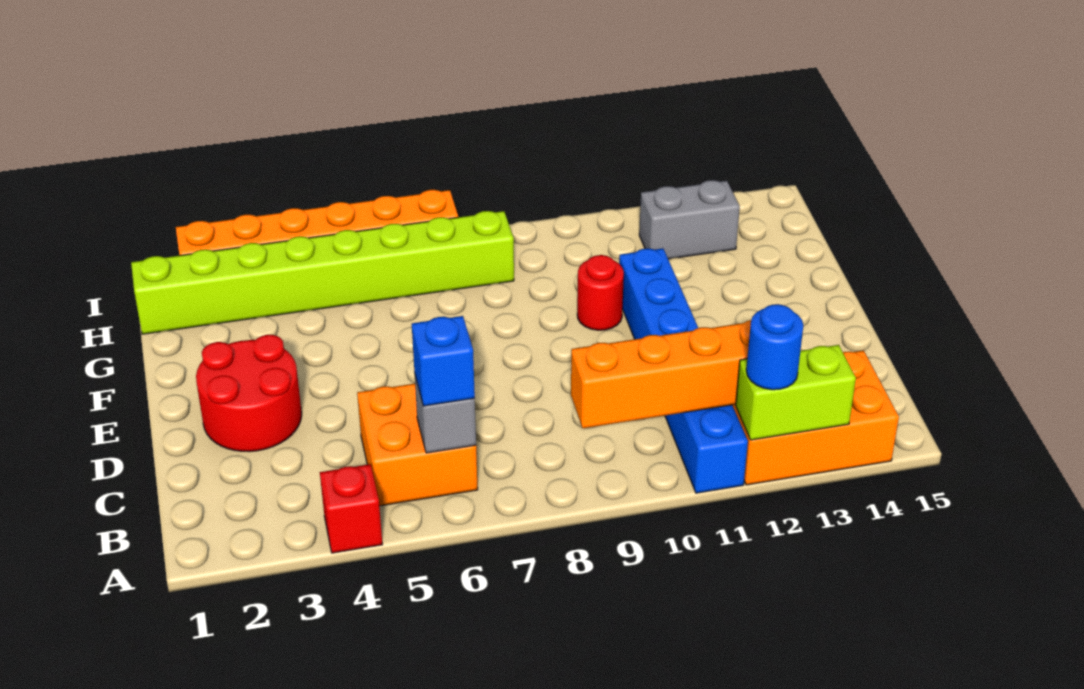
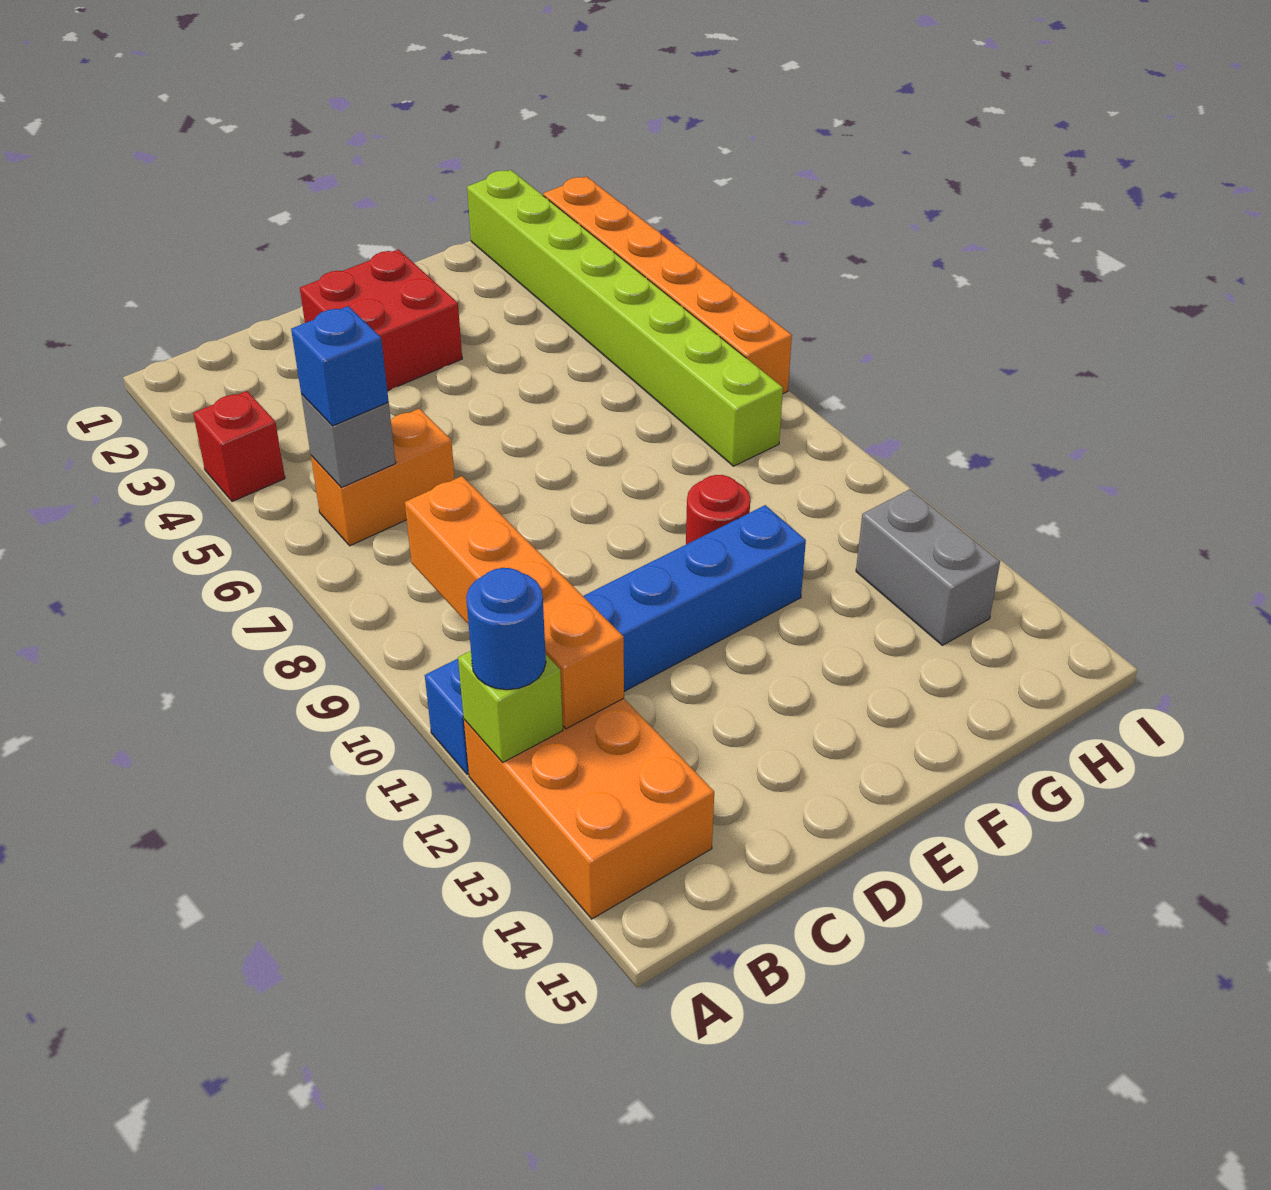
lime 1x2 brick [736,345,856,440] -> lime 1x1 brick [458,651,563,763]
orange 2x2 brick [357,384,478,506] -> orange 1x2 brick [311,409,455,546]
red 2x2 round brick [196,335,302,452] -> red 2x2 brick [300,249,462,391]

